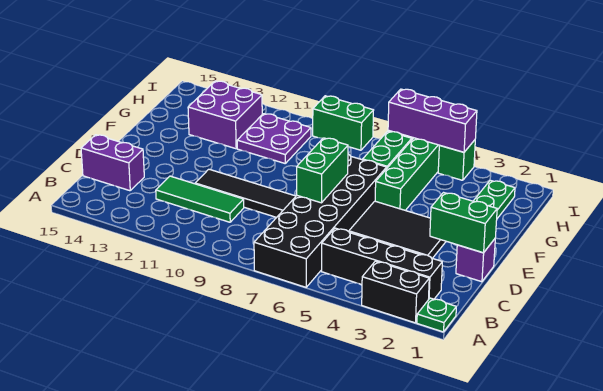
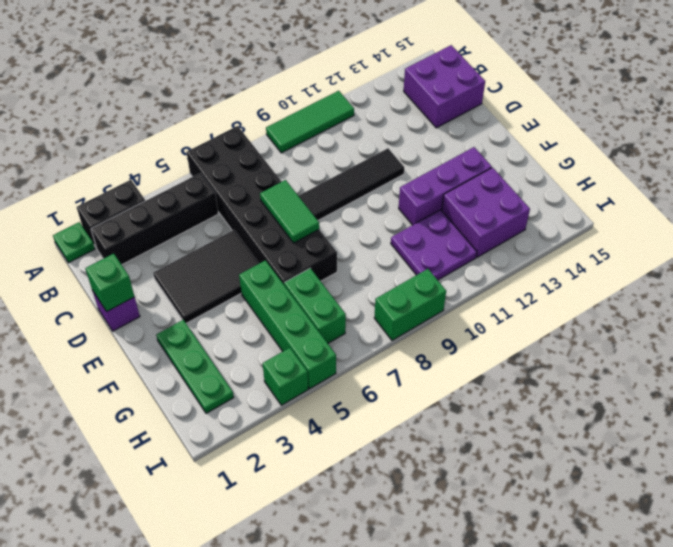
green 1x3 tile [156,176,244,222] -> green 1x3 tile moved to [266,91,354,153]
purple 1x2 brick [81,135,144,191] -> purple 2x2 brick [404,45,485,128]
green 1x2 brick [430,193,497,253] -> green 1x1 brick [85,253,135,312]
green 1x2 brick [297,138,348,203] -> green 1x2 tile [260,180,319,243]
purple 1x3 brick [388,89,477,152] -> purple 1x3 brick moved to [399,147,492,225]

